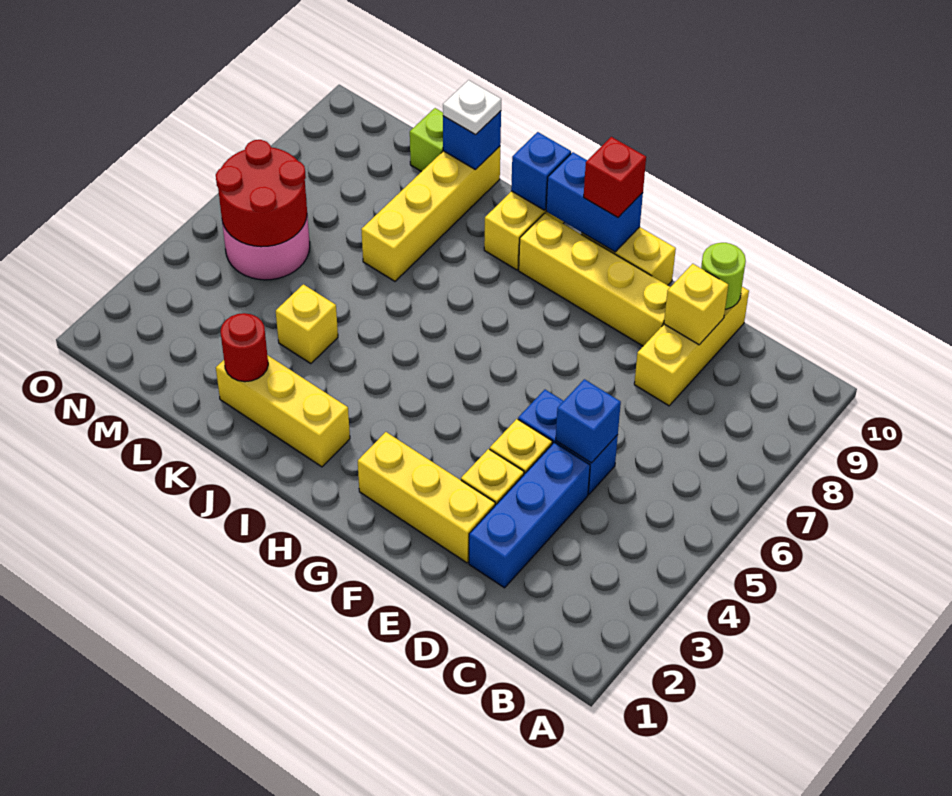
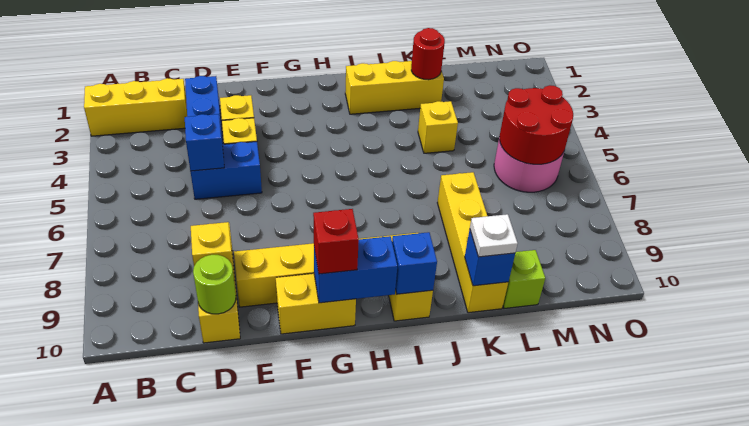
yellow 1x3 brick [358,432,495,563] -> yellow 1x3 brick moved to [84,78,187,136]

